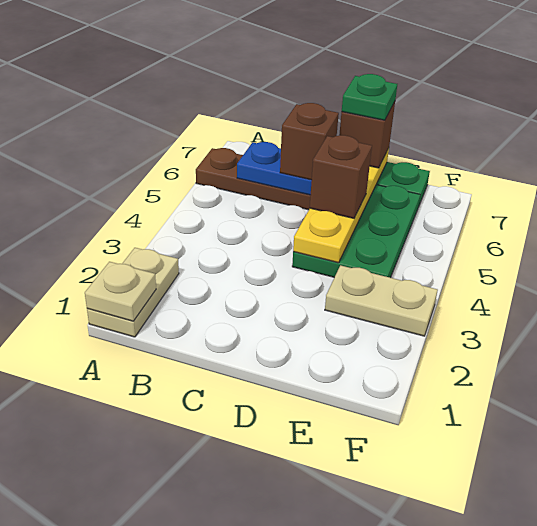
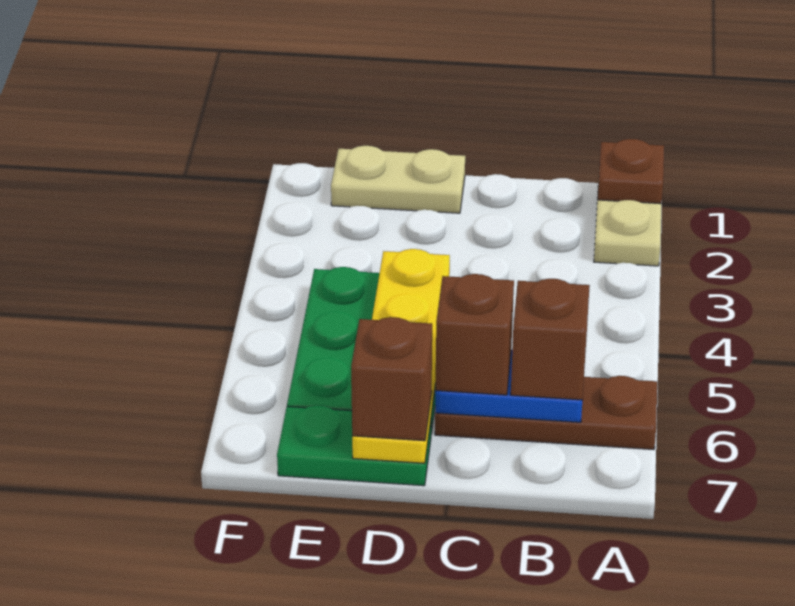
tan 1x1 plate [85,262,156,321] -> brown 1x1 plate [597,139,664,204]
brown 1x1 brick [310,135,372,218] -> brown 1x1 brick moved to [511,279,590,400]
green 1x1 plate [342,74,397,120] -> none
tan 1x2 plate [325,265,438,336] -> tan 1x2 plate moved to [331,146,465,213]

